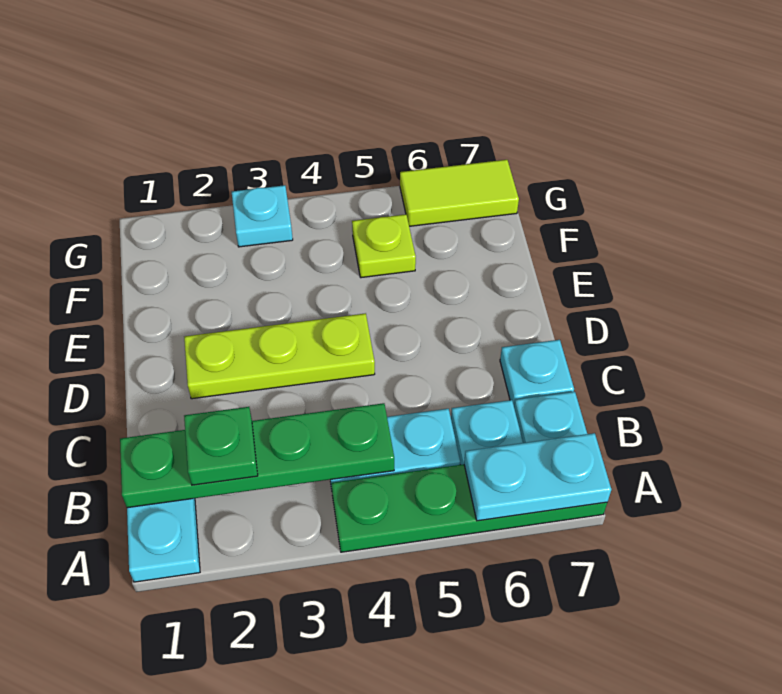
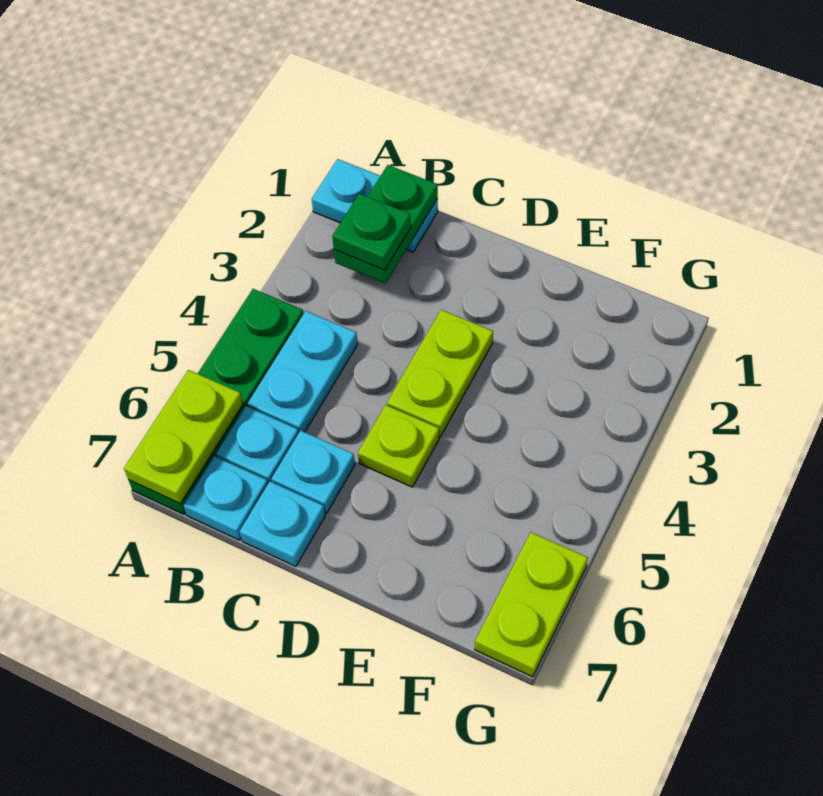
cyan 1x2 plate [464,433,611,521] -> lime 1x2 plate [124,370,243,504]
green 1x4 plate [120,403,394,508] -> green 1x2 plate [334,165,438,283]
lime 1x3 plate [184,313,375,399] -> lime 1x2 plate [387,310,493,437]
lime 1x1 plate [352,214,416,278] -> lime 1x1 plate moved to [358,405,439,487]
cyan 1x1 plate [232,185,293,247] -> cyan 1x1 plate moved to [271,431,355,513]
lime 1x2 tile [400,160,519,226] -> lime 1x2 plate [475,532,588,677]

